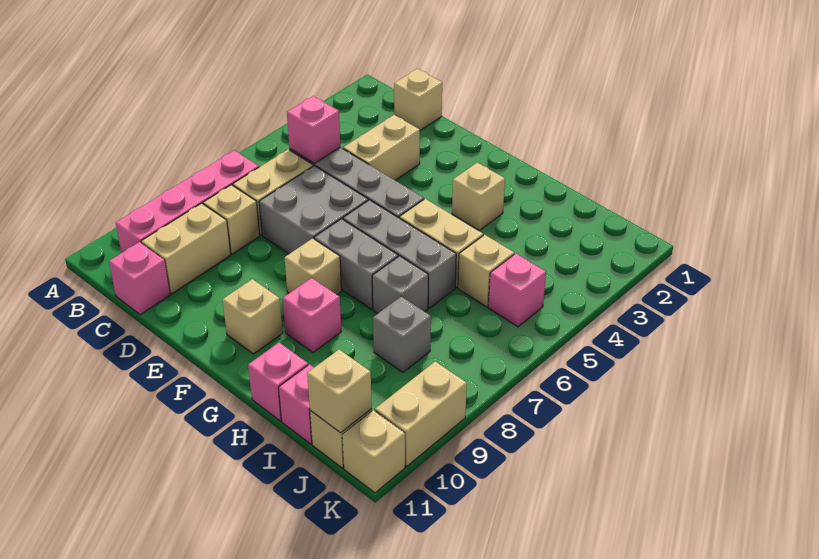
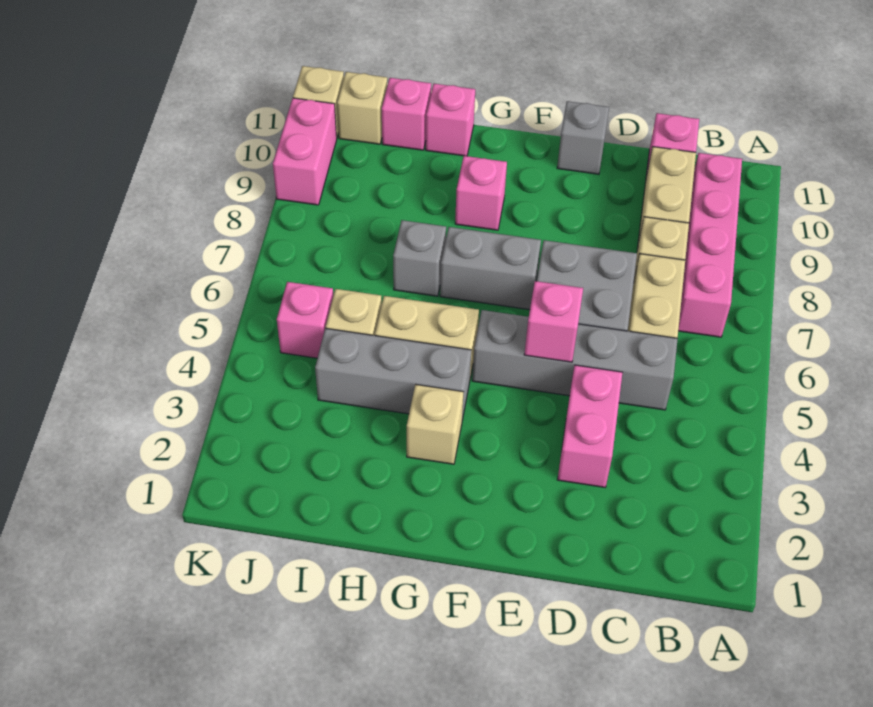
tan 1x1 brick [394,69,442,130] -> none
pink 1x1 brick [287,96,340,163] -> pink 1x1 brick moved to [524,281,583,362]
tan 1x2 brick [343,115,420,180] -> pink 1x2 brick [557,365,623,487]
grey 1x3 brick [343,200,456,308] -> grey 1x3 brick moved to [315,328,471,420]
tan 1x1 brick [285,238,342,294] -> none
tan 1x1 brick [223,279,283,354] -> none
grey 1x1 brick [373,297,431,372] -> grey 1x1 brick moved to [557,101,609,174]
tan 1x1 brick [307,350,372,433] -> none
tan 1x2 brick [375,361,467,466] -> pink 1x2 brick [273,98,337,205]

